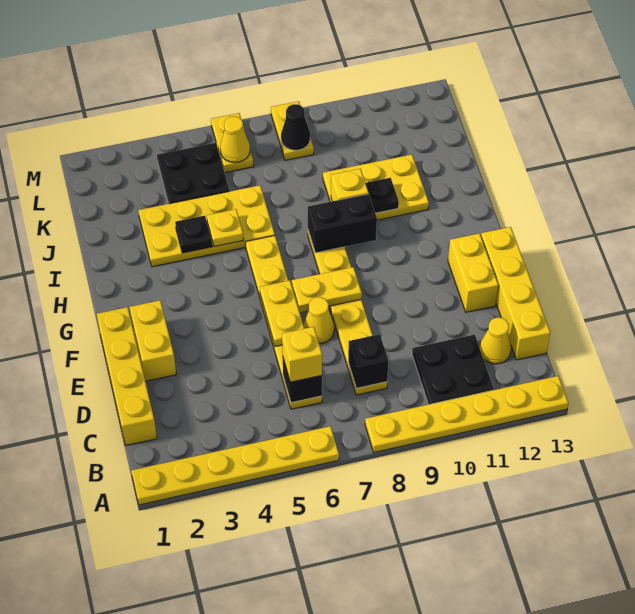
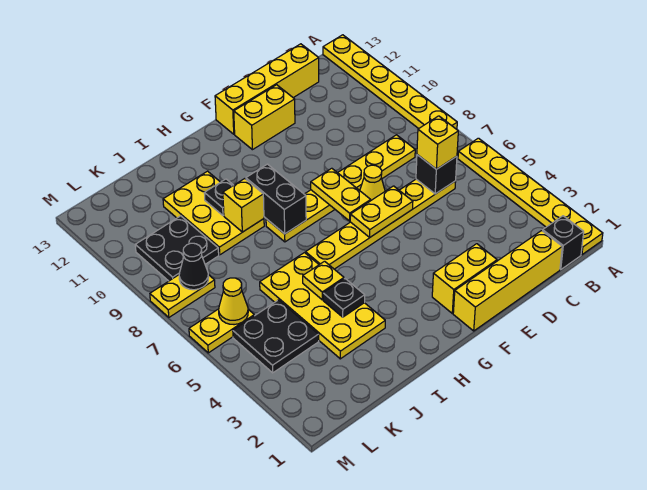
black 2x2 plate [412,334,494,405] -> black 2x2 plate moved to [135,216,219,281]
black 1x1 brick [348,334,389,388] -> black 1x1 brick moved to [543,216,584,270]
yellow 1x1 cone [480,318,511,364] -> none

